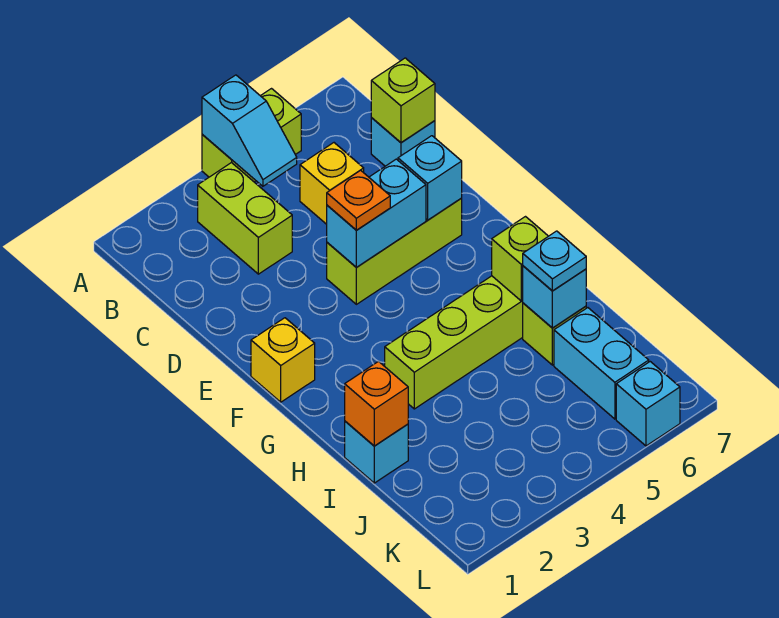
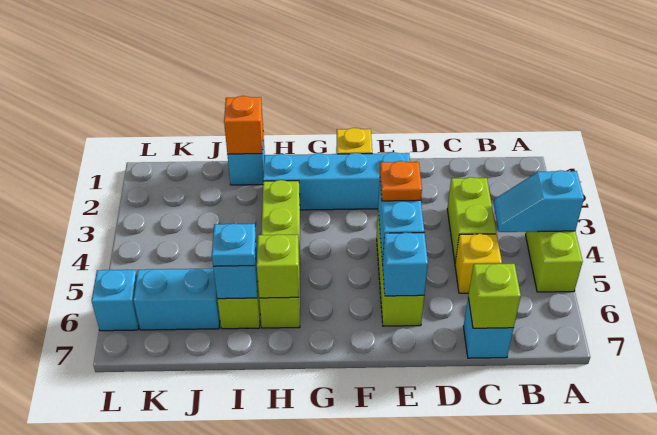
lime 1x2 brick [198,162,292,274] -> lime 1x2 brick turned to [447,177,497,261]
none -> cyan 1x4 brick [263,152,410,210]

